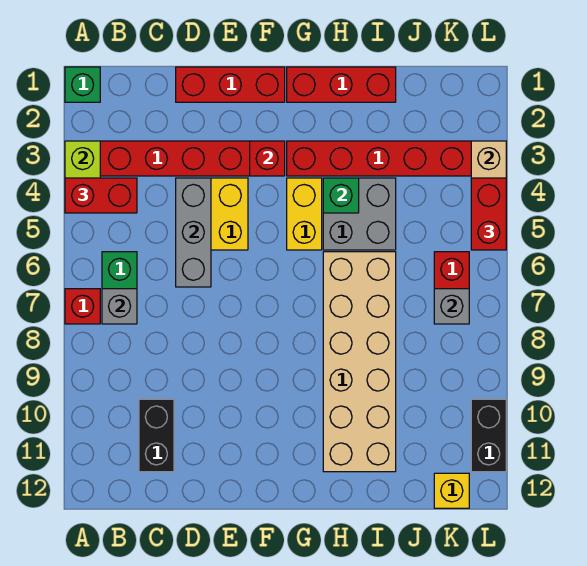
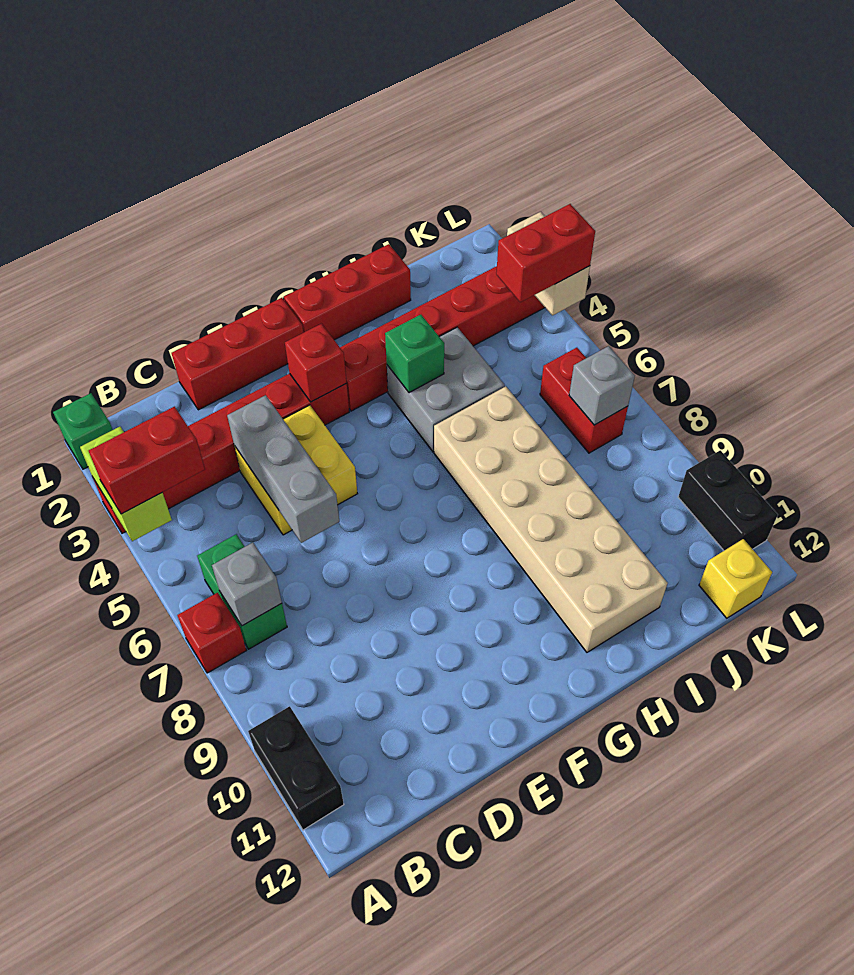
black 1x2 brick [139,399,174,472] -> black 1x2 brick moved to [248,706,344,830]
yellow 1x2 brick [287,178,322,250] -> none
red 1x2 brick [471,178,506,250] -> red 1x2 brick turned to [496,204,595,302]

